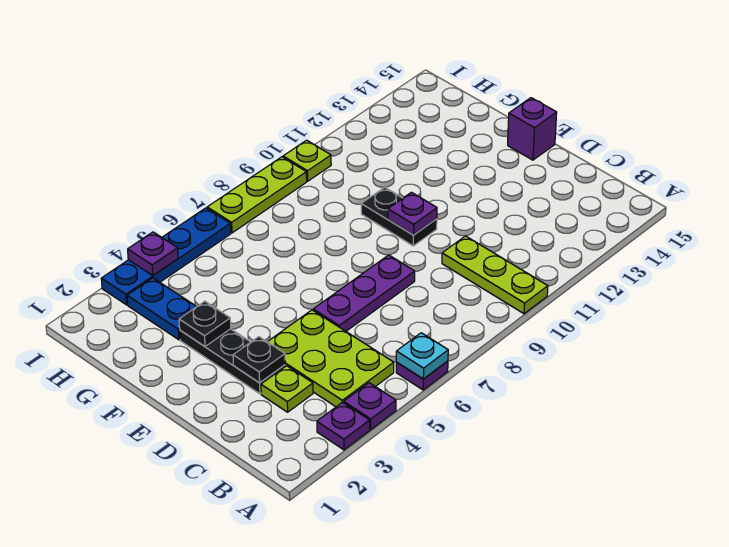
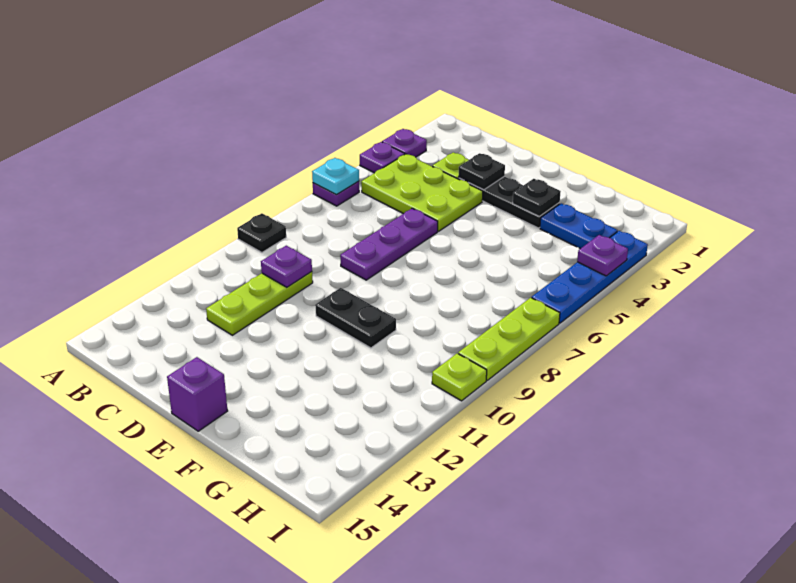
none -> black 1x1 plate [237,213,286,252]
lime 1x3 plate [442,236,548,314] -> lime 1x3 plate turned to [206,272,313,335]
purple 1x1 plate [388,192,437,235] -> purple 1x1 plate moved to [261,246,312,287]

